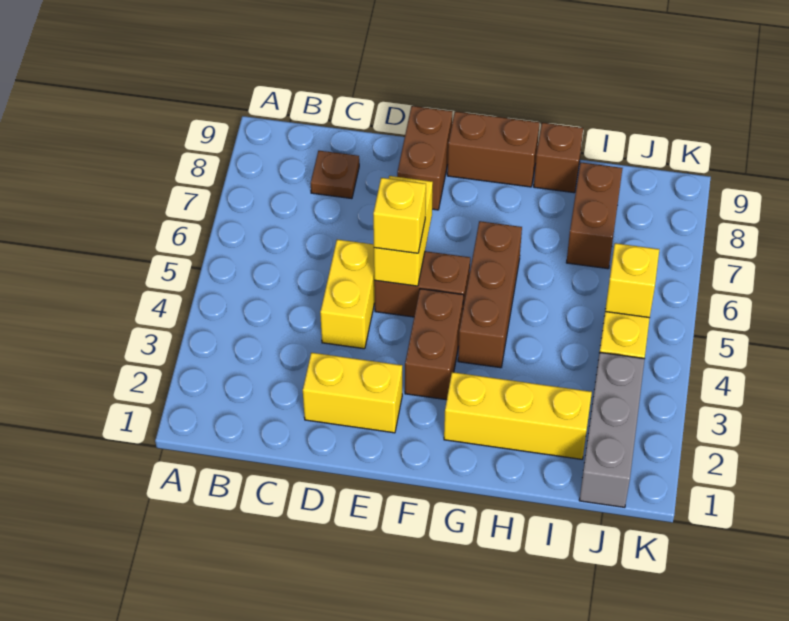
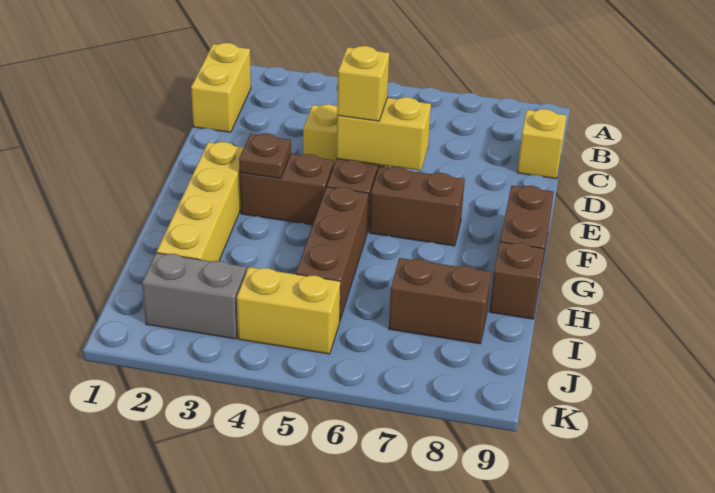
brown 1x1 plate [311,151,359,199] -> brown 1x1 plate moved to [239,134,291,178]
yellow 1x2 brick [303,353,402,433] -> yellow 1x2 brick moved to [191,43,251,132]
brown 1x2 brick [397,106,453,210] -> brown 1x2 brick moved to [370,167,465,246]
yellow 1x3 brick [444,372,592,459] -> yellow 1x4 brick [157,142,244,262]
brown 1x3 brick [458,221,522,368] -> brown 1x3 brick turned to [296,187,369,320]
grey 1x3 brick [579,352,645,507] -> grey 1x2 brick [142,253,246,339]
yellow 1x1 brick [605,243,659,318] -> yellow 1x1 brick moved to [517,109,567,179]

